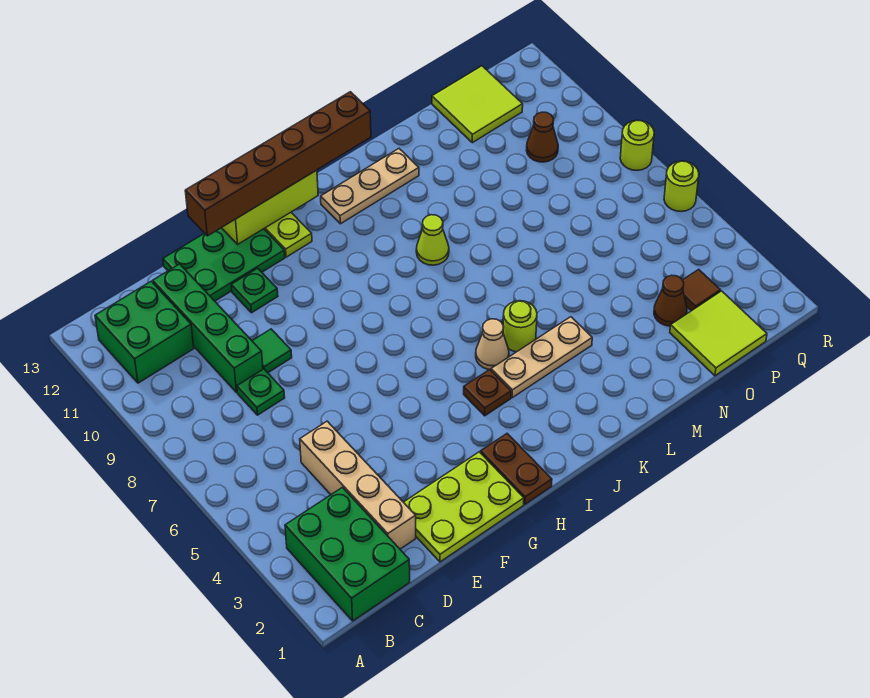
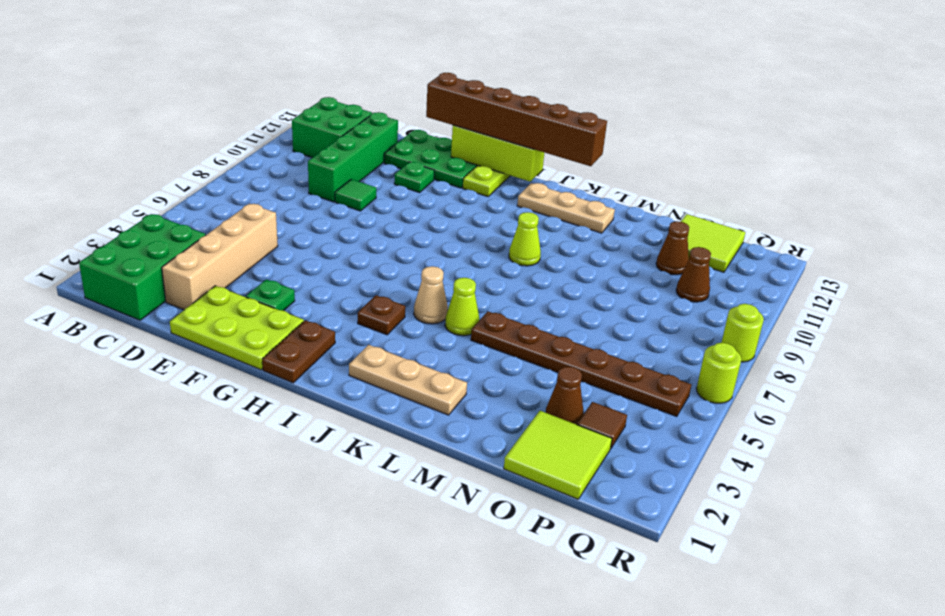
green 1x1 plate [237,369,285,415] -> green 1x1 plate moved to [246,279,295,311]
tan 1x3 plate [491,317,592,398] -> tan 1x3 plate moved to [349,345,467,415]
lime 1x1 round brick [503,301,537,352] -> lime 1x1 cone [445,278,480,336]
none -> brown 1x6 plate [471,311,691,416]
none -> brown 1x1 cone [656,221,689,275]

